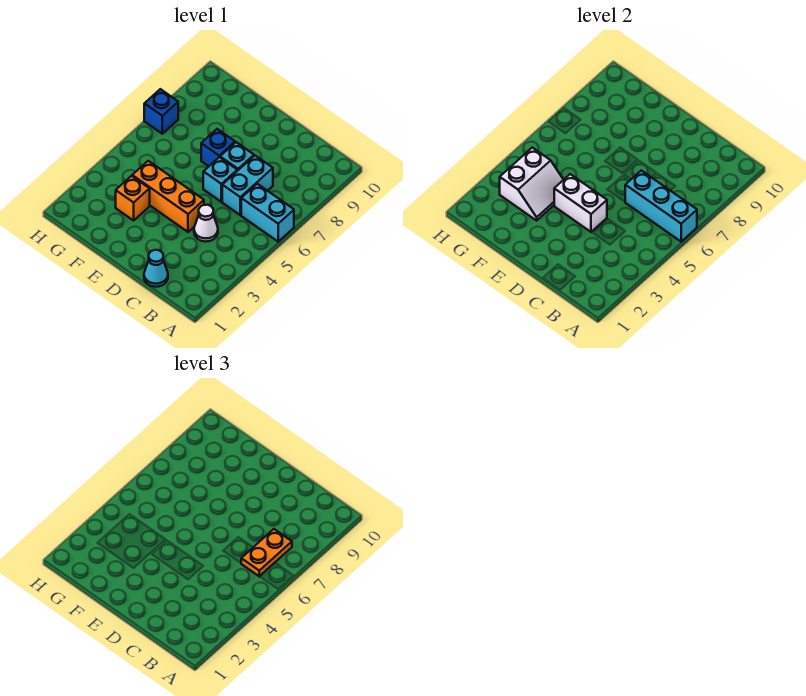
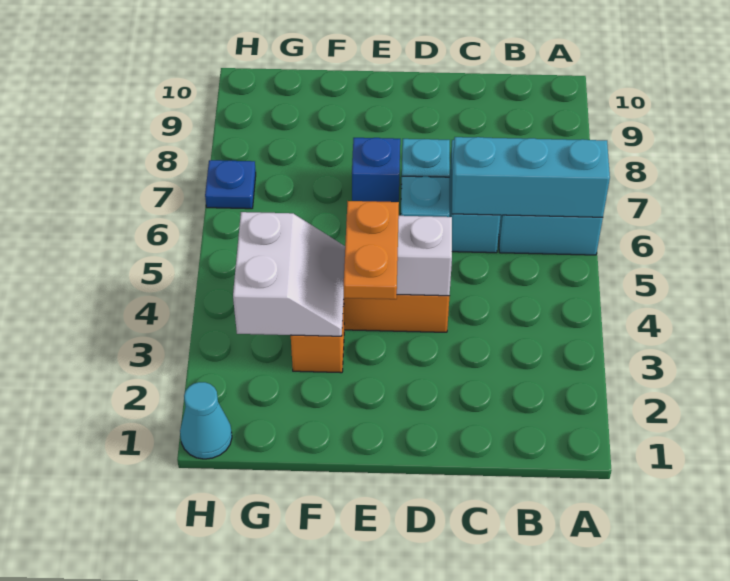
orange 1x2 plate [241,529,292,576] -> orange 1x2 plate moved to [343,201,399,299]
cyan 1x1 cone [144,250,168,287] -> cyan 1x1 cone moved to [180,382,232,459]
white 1x1 cone [194,205,218,242] -> none
blue 1x1 brick [144,89,178,134] -> blue 1x1 plate [205,160,256,209]

